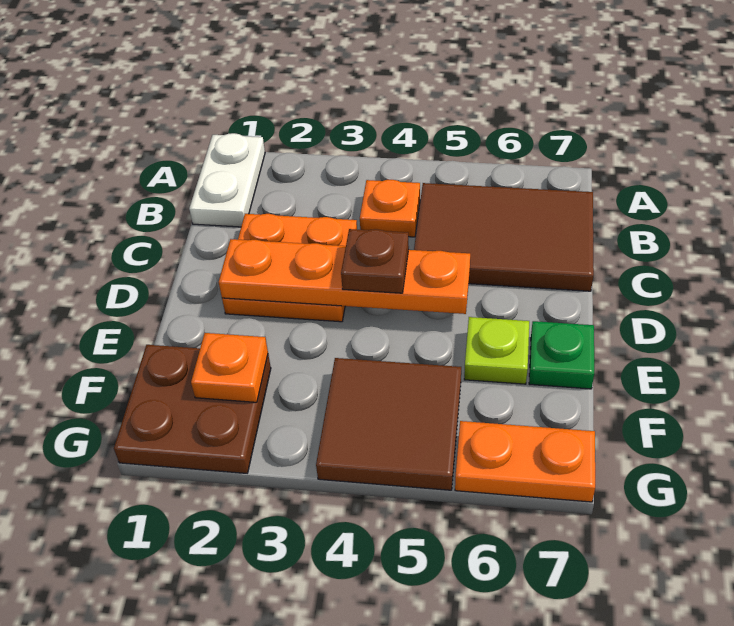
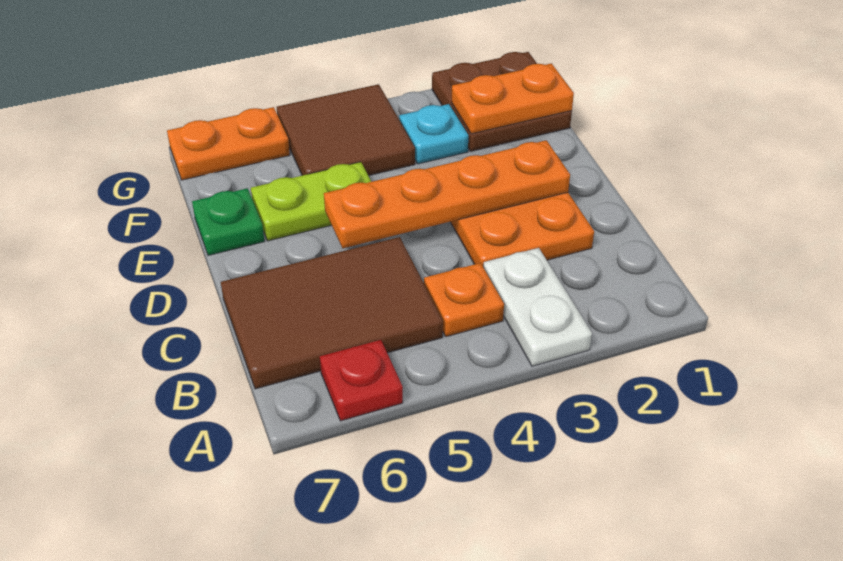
white 1x2 plate [189,133,265,227] -> white 1x2 plate moved to [483,248,592,366]
none -> red 1x1 plate [320,340,403,421]
brown 1x1 plate [341,229,409,293] -> none
lime 1x1 plate [464,317,529,384] -> lime 1x2 plate [251,162,371,241]
orange 1x1 plate [191,333,268,402] -> orange 1x2 plate [452,63,574,134]
none -> cyan 1x1 plate [399,104,468,164]

